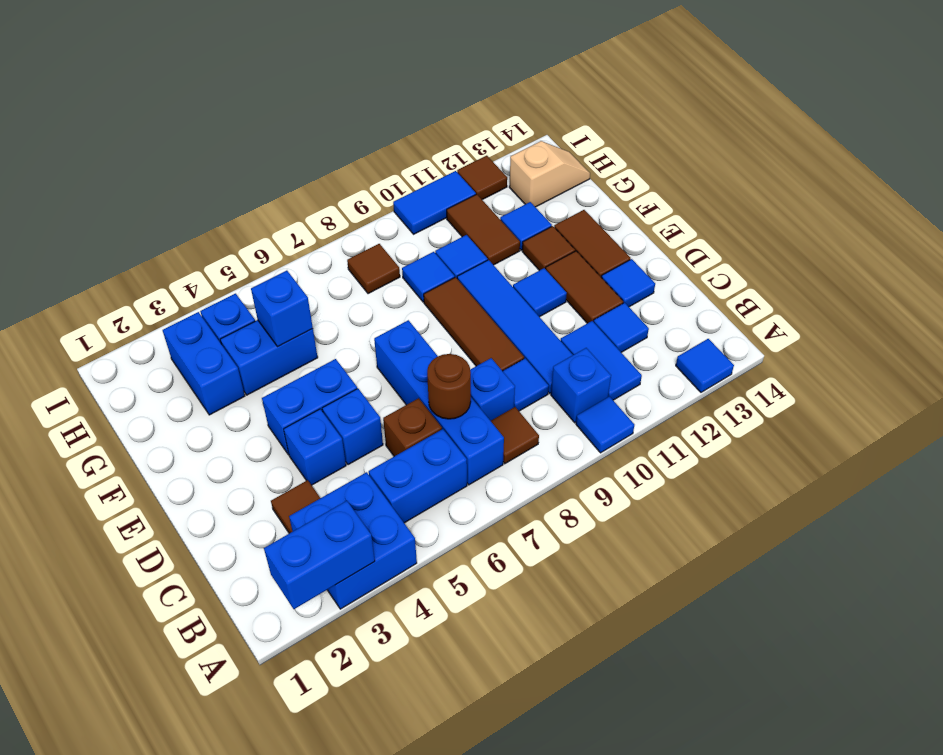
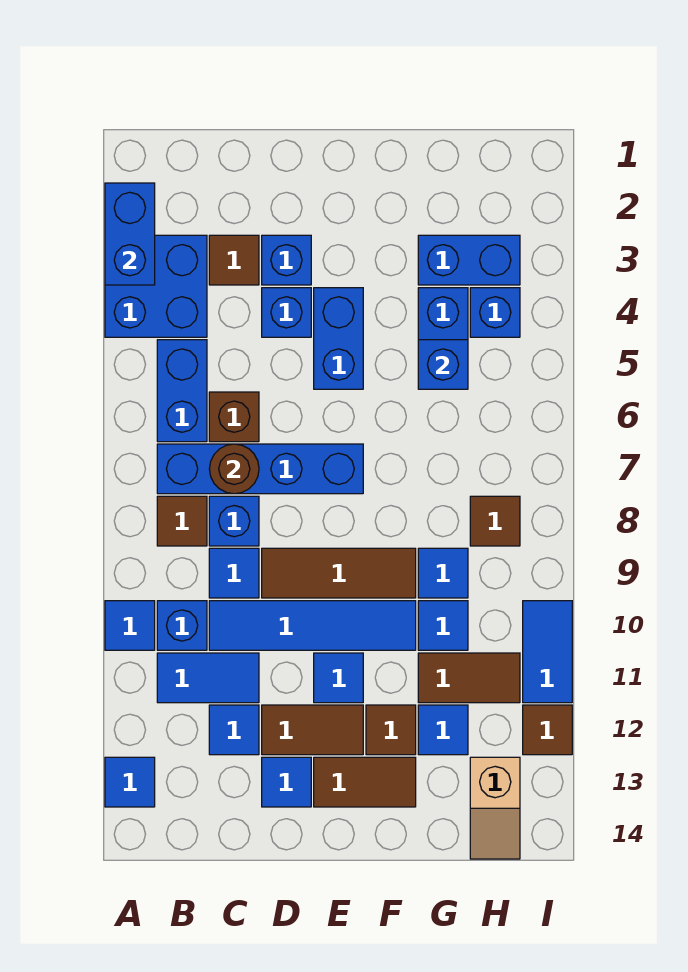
blue 1x1 brick [322,389,383,465] -> blue 1x1 brick moved to [262,235,311,285]

